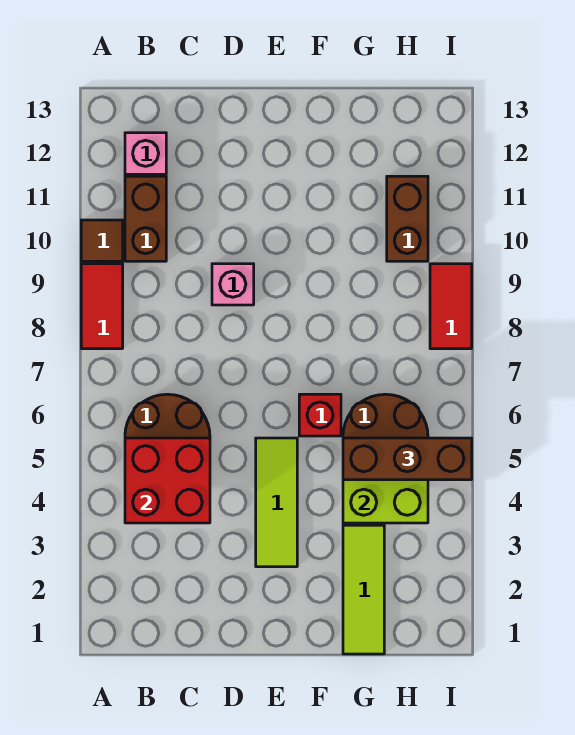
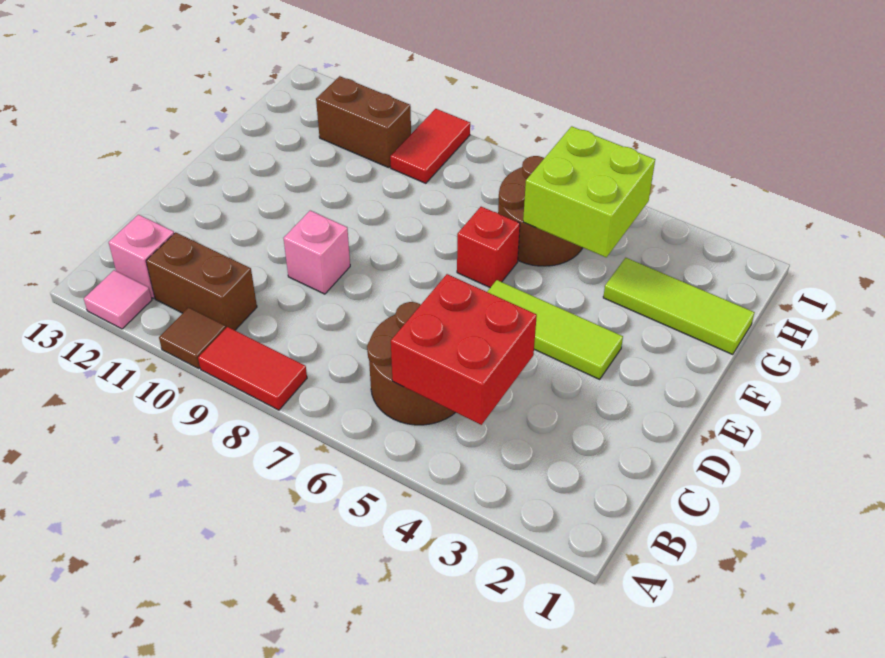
none -> pink 1x1 tile [84,270,152,329]
brown 1x3 brick [343,438,472,480] -> none
red 1x2 tile [430,264,472,349] -> red 1x2 tile turned to [390,109,470,183]

